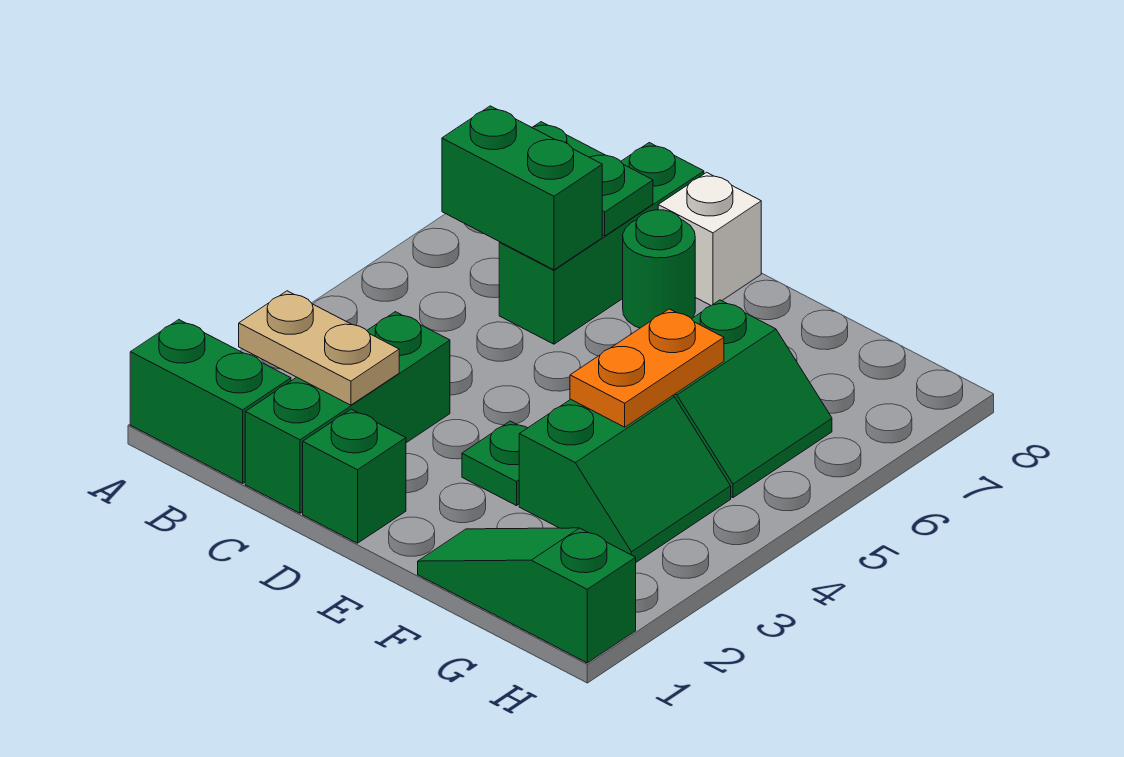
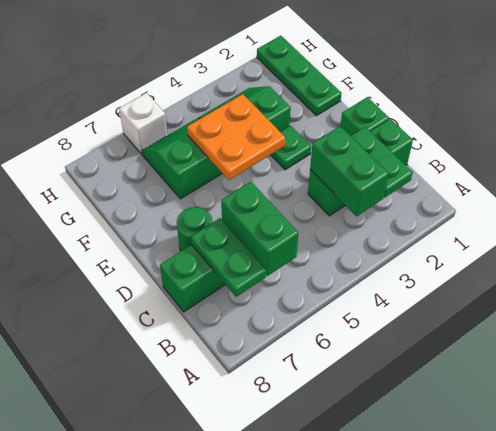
green 1x2 brick [130,320,291,483] -> green 1x2 brick moved to [310,126,389,216]
tan 1x2 plate [239,291,399,405] -> green 1x2 plate [351,127,413,198]
white 1x1 brick [658,172,761,305] -> white 1x1 brick moved to [119,93,168,154]
green 1x3 slope [418,528,636,663] -> green 1x3 plate [257,36,342,116]
orange 1x2 plate [570,309,724,427] -> orange 2x2 plate [187,94,285,180]

